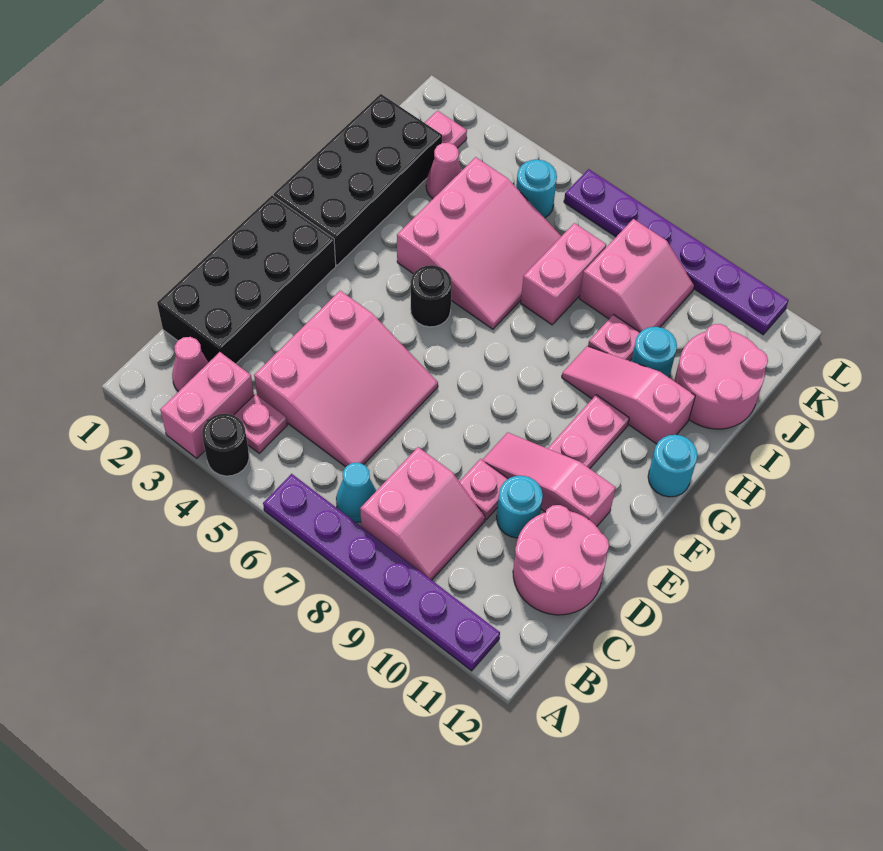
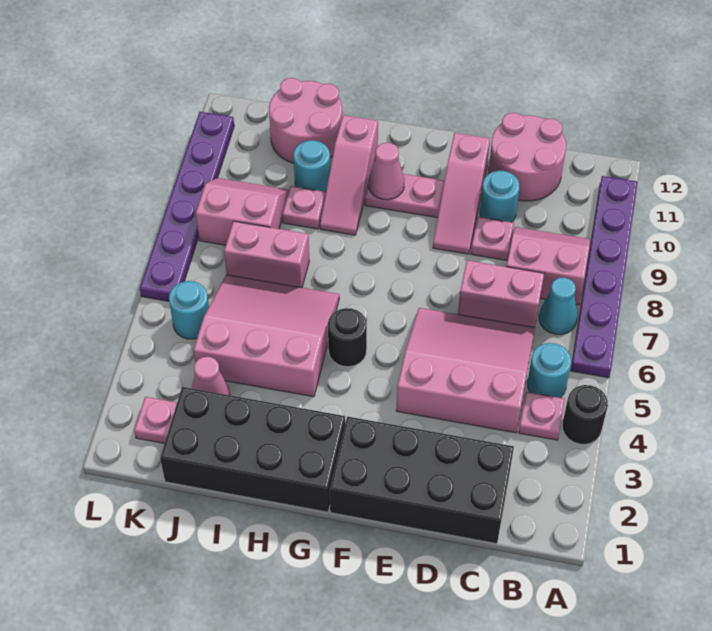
pink 1x2 brick [160,352,254,458] -> pink 1x2 brick moved to [458,260,544,327]
pink 1x1 cone [172,337,209,392] -> pink 1x1 cone moved to [368,143,404,200]
cyan 1x1 round brick [648,435,697,497] -> cyan 1x1 round brick moved to [527,343,571,398]

